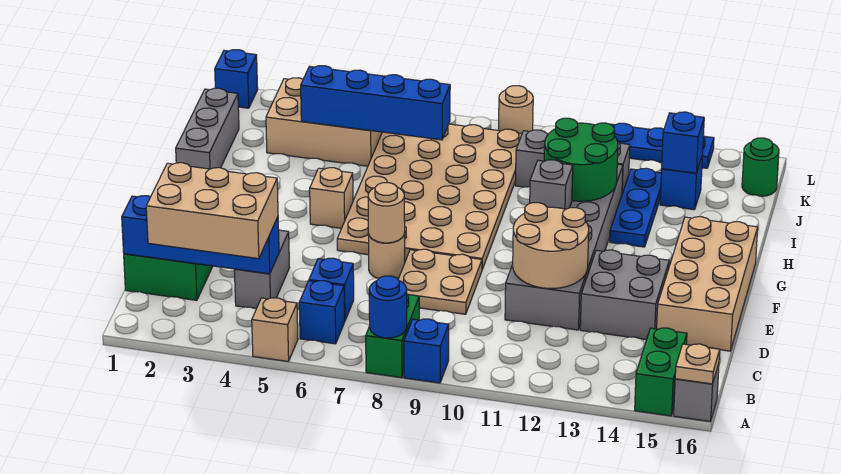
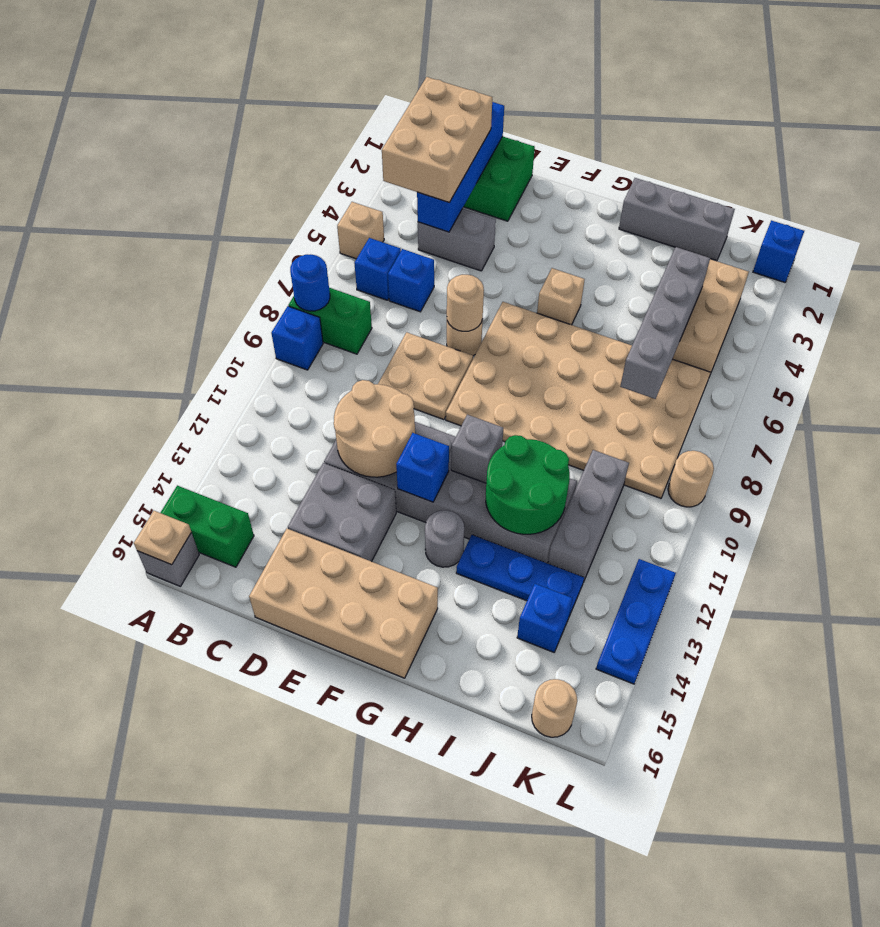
none -> grey 1x1 round brick [425,510,464,567]
blue 1x4 brick [301,66,450,140] -> grey 1x4 brick [620,247,710,399]
blue 1x1 brick [662,112,704,173] -> blue 1x1 brick moved to [396,433,449,502]
green 1x1 round brick [742,138,779,196] -> tan 1x1 round brick [532,679,577,737]

